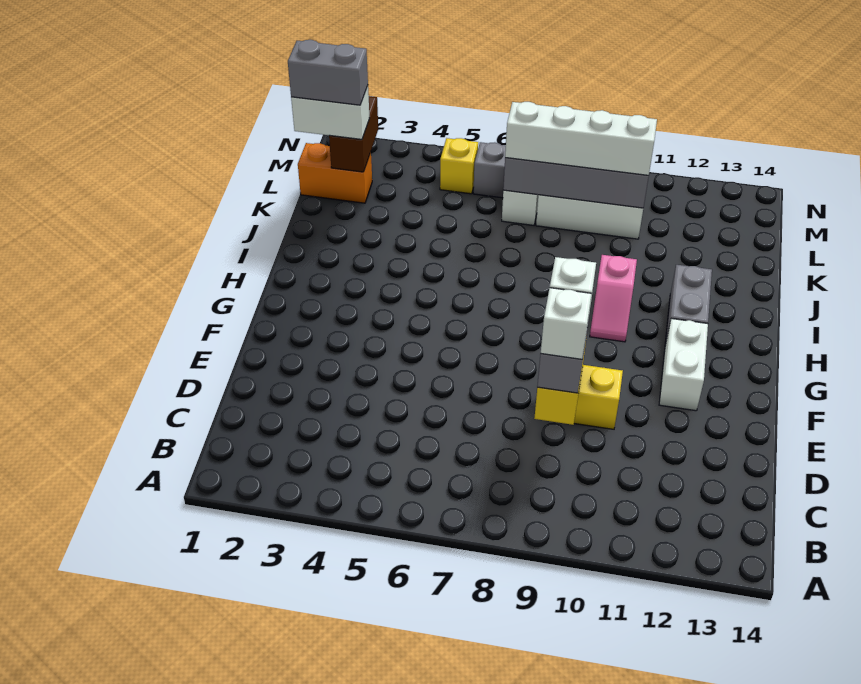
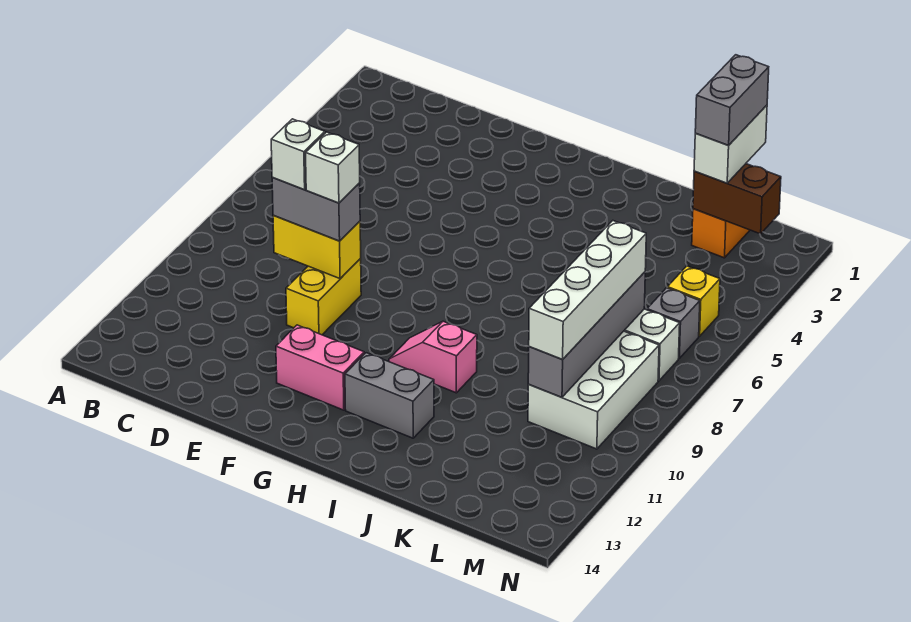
white 1x2 brick [659,319,708,411] -> pink 1x2 brick [276,325,364,410]

